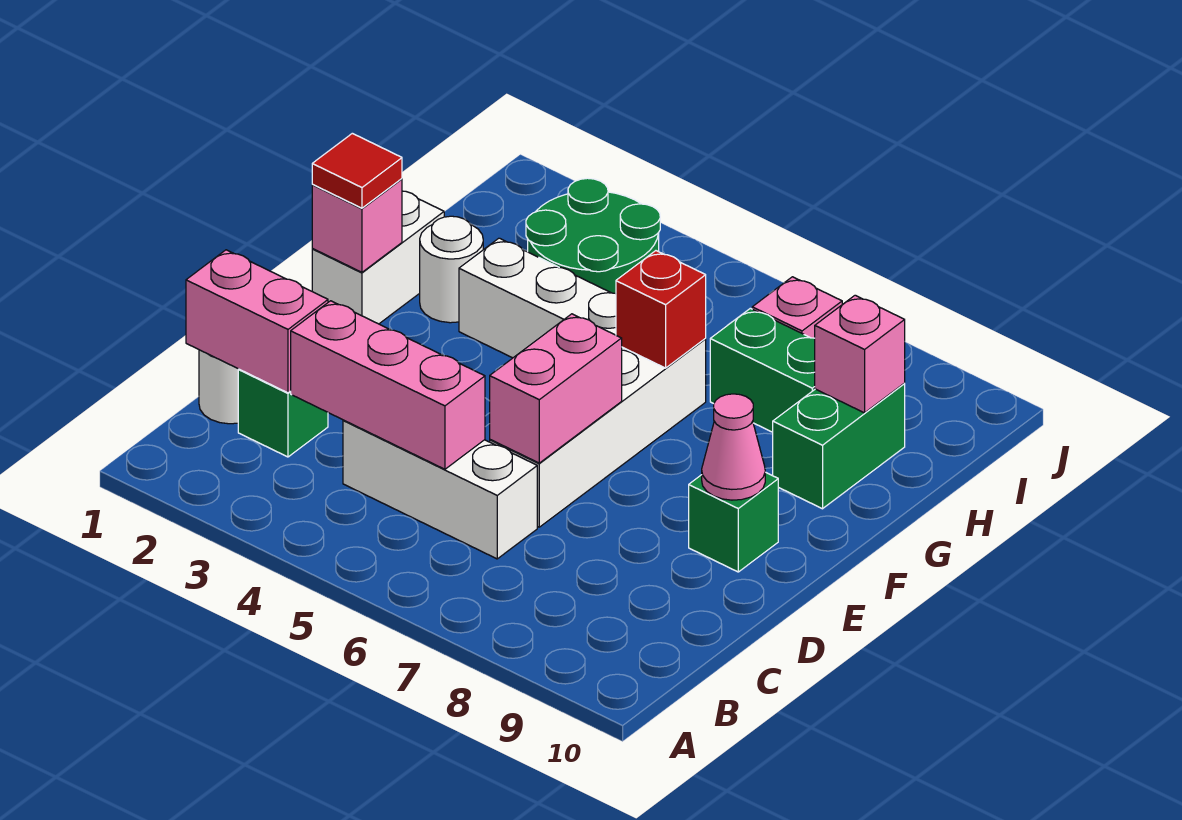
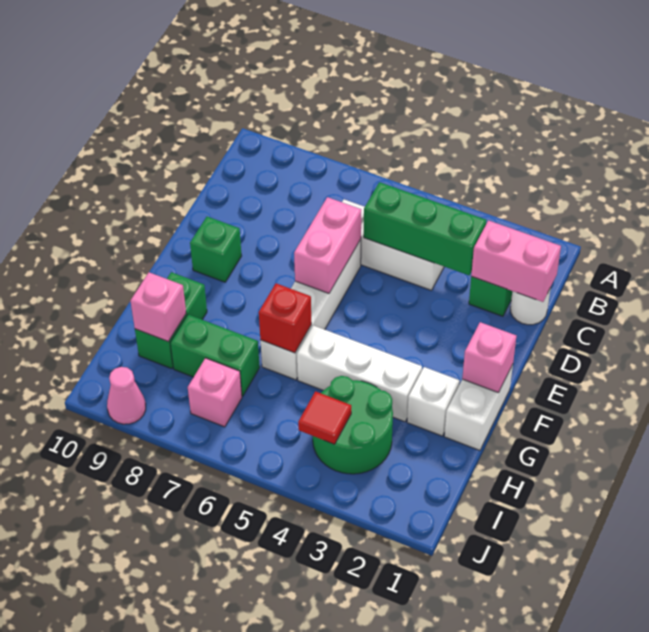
pink 1x3 brick [291,301,485,469] -> green 1x3 brick [364,182,486,275]
pink 1x1 cone [702,394,765,500] -> pink 1x1 cone moved to [107,367,146,424]
red 1x1 tile [312,133,402,208] -> red 1x1 tile moved to [298,391,351,444]
white 1x1 round brick [420,216,483,323] -> white 1x1 brick [407,367,460,436]

